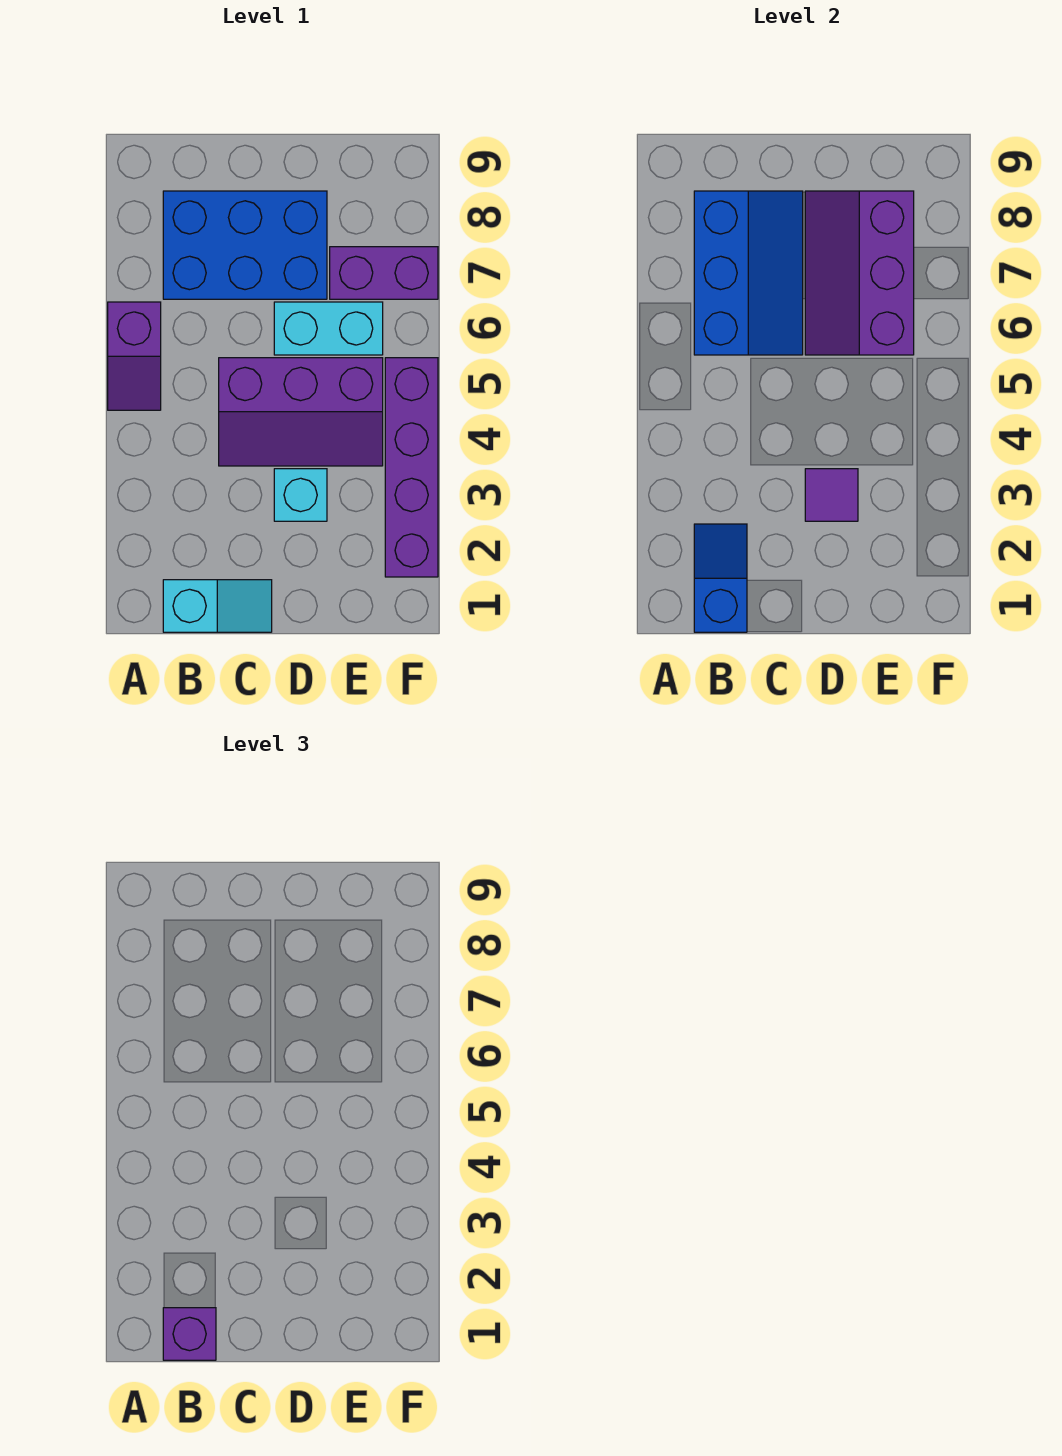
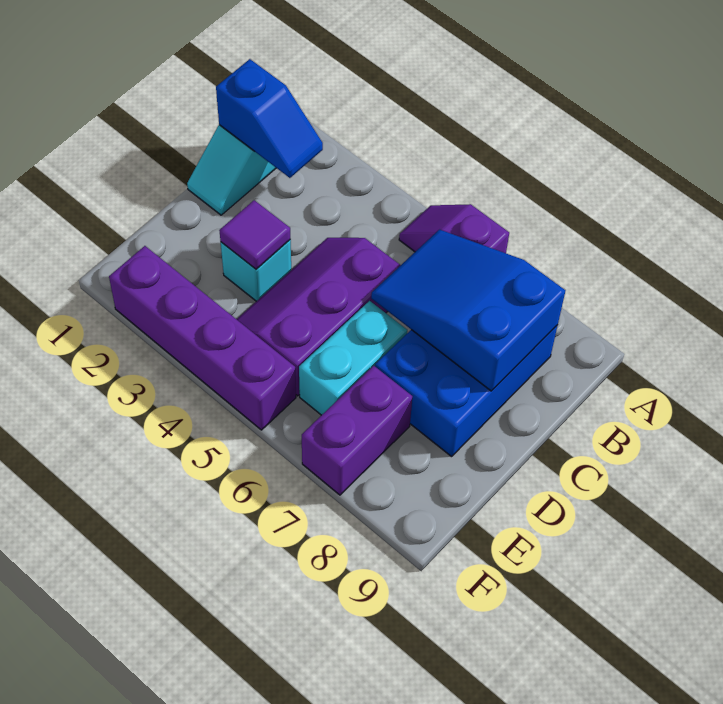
purple 1x1 brick [163,1308,216,1360] -> none
blue 2x3 slope [694,191,803,355] -> blue 2x3 slope turned to [371,230,565,391]
purple 2x3 slope [805,191,914,355] -> none

